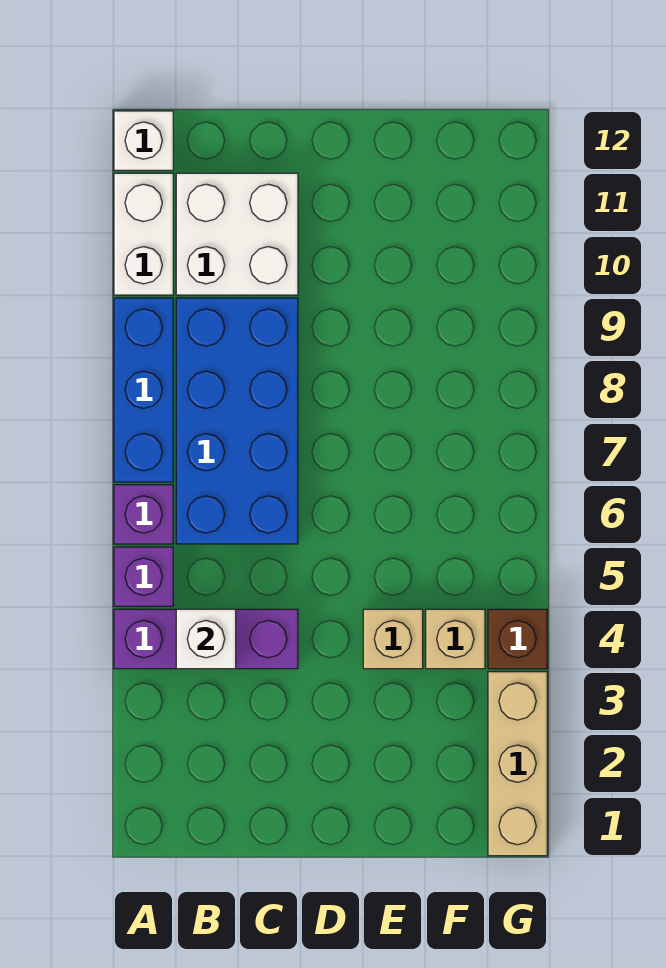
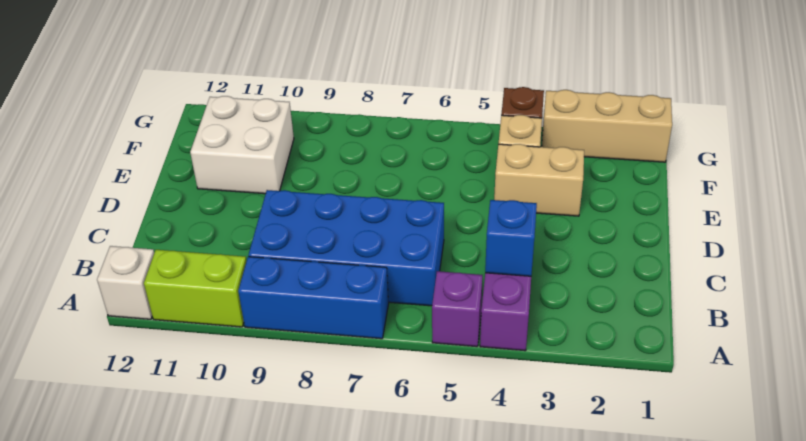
purple 1x1 brick [114,485,173,544] -> none
white 1x2 brick [114,173,173,295] -> lime 1x2 brick [144,250,247,327]
white 1x1 brick [176,609,236,669] -> blue 1x1 brick [485,200,537,276]
white 2x2 brick [176,173,298,295] -> white 2x2 brick moved to [190,96,294,194]
tan 1x1 brick [363,609,423,669] -> tan 1x2 brick [494,144,584,216]

